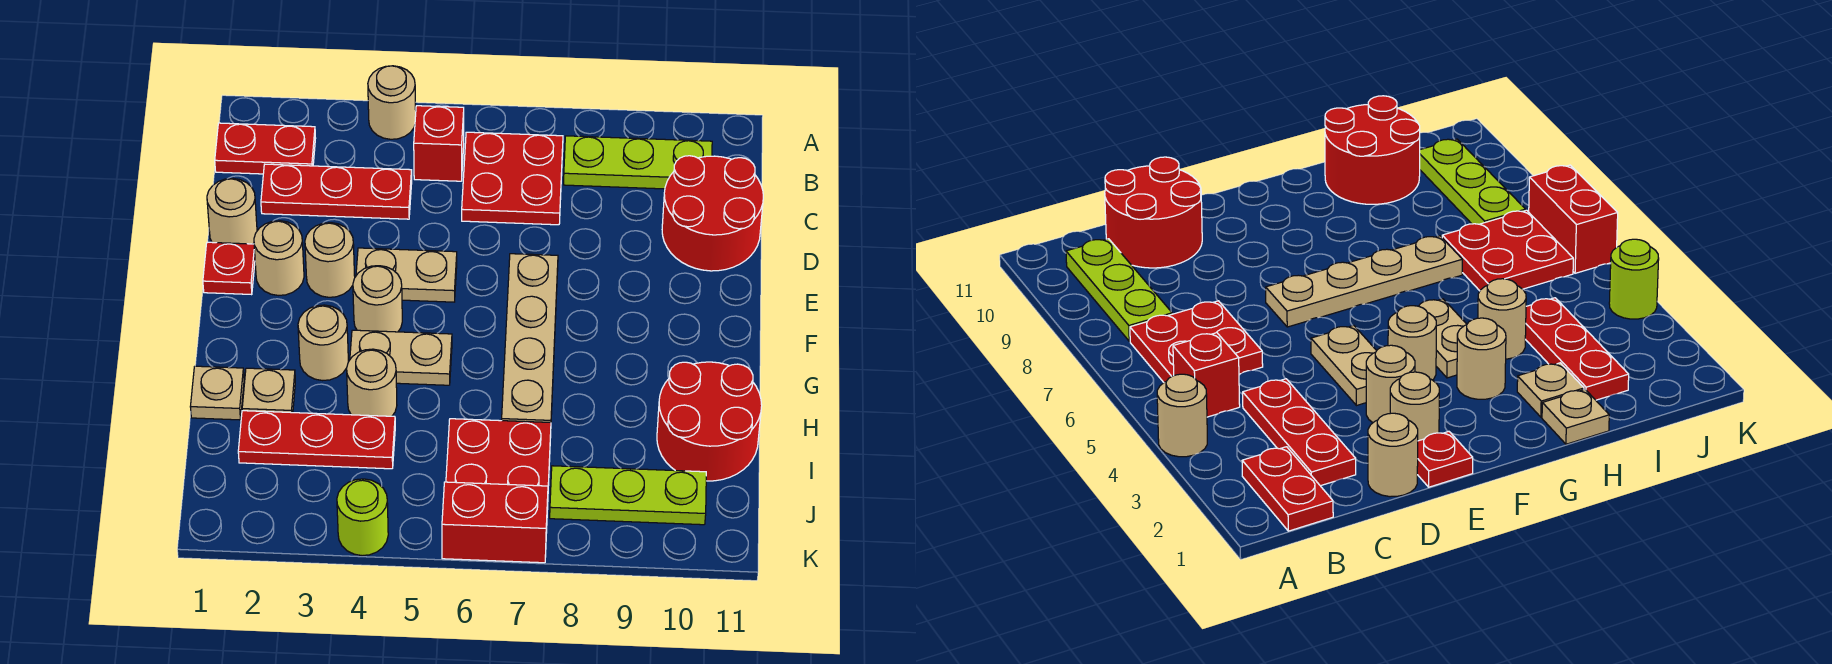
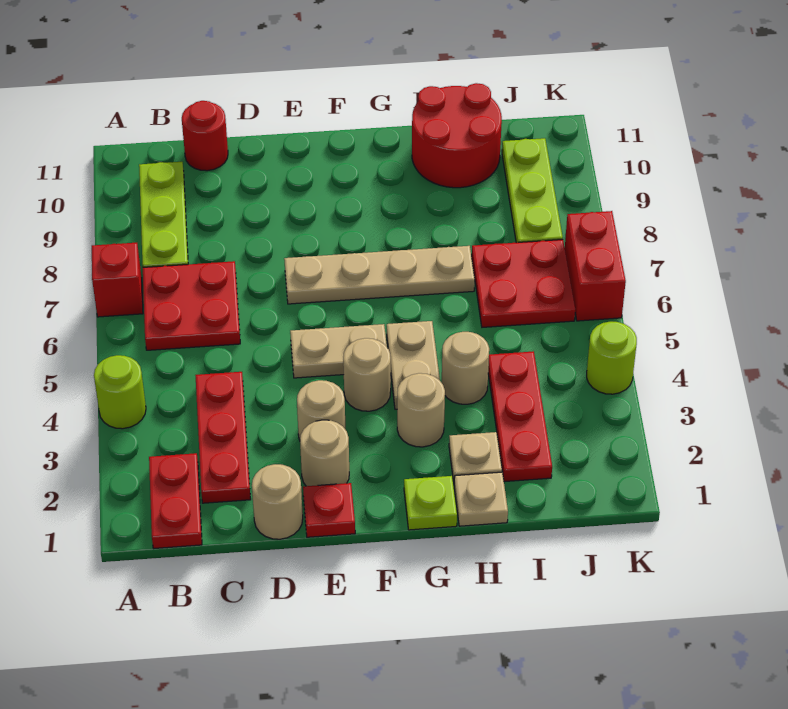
tan 1x1 round brick [368,66,416,139] -> lime 1x1 round brick [94,355,146,429]
red 1x1 brick [414,106,464,181] -> red 1x1 brick moved to [92,243,143,317]
red 2x2 round brick [662,156,763,271] -> red 1x1 round brick [182,101,228,171]
tan 1x2 plate [356,248,457,302] -> tan 1x2 plate turned to [290,324,387,378]
none -> lime 1x1 plate [404,476,457,530]

